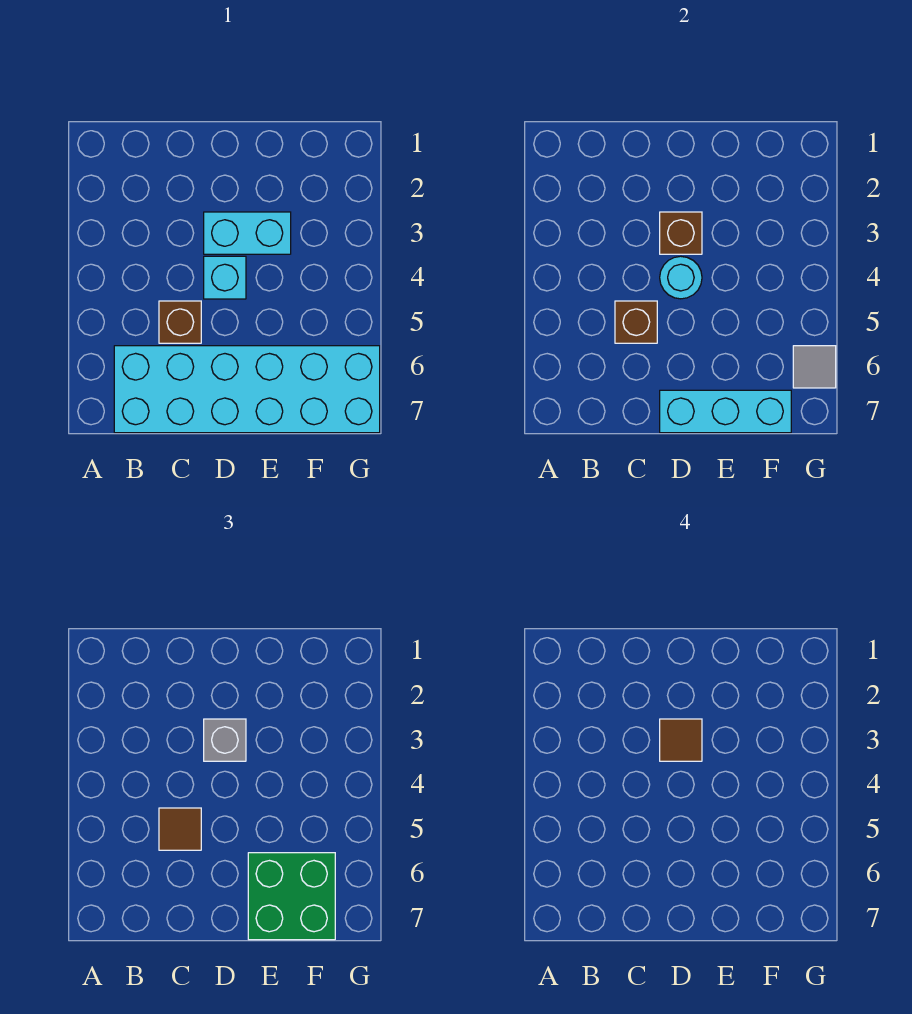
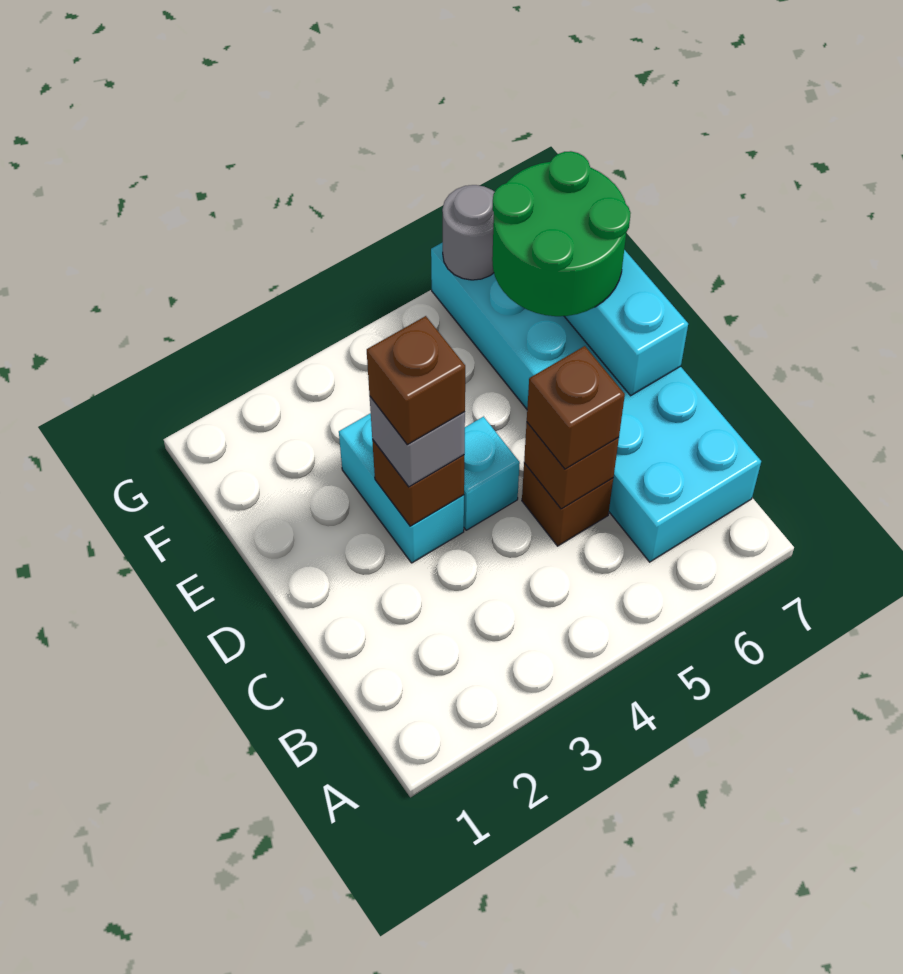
brown 1x1 tile [159,808,201,850] -> brown 1x1 brick [527,346,625,469]
brown 1x1 tile [660,719,702,761] -> brown 1x1 brick [367,316,465,445]
cyan 1x1 round brick [660,256,702,299] -> none
green 2x2 brick [248,853,335,940] -> green 2x2 round brick [492,151,631,316]
grey 1x1 tile [793,346,836,388] -> grey 1x1 round brick [442,185,494,280]

